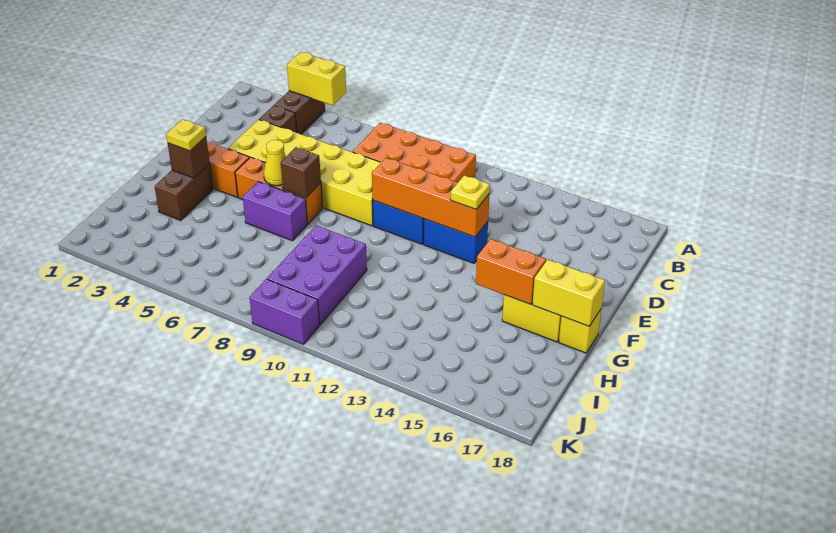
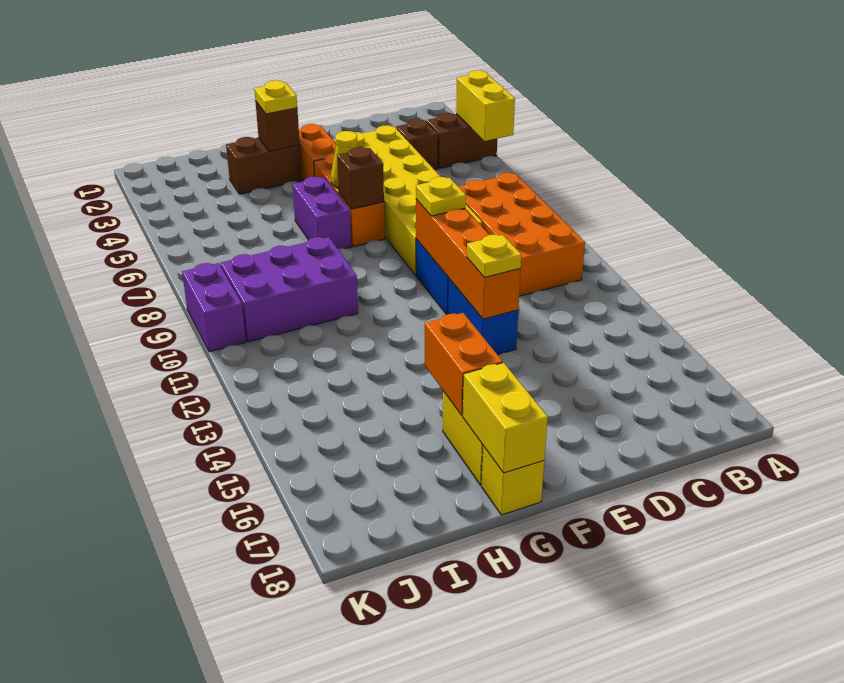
none -> yellow 1x1 plate [416,177,466,216]

